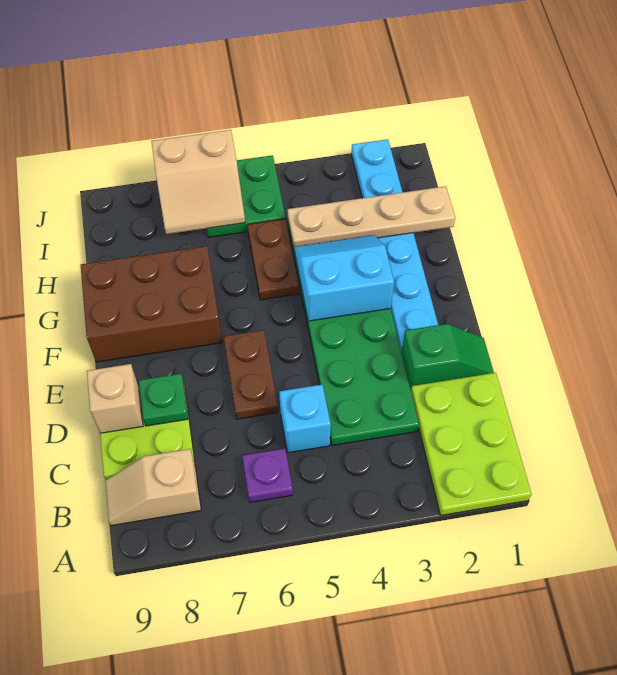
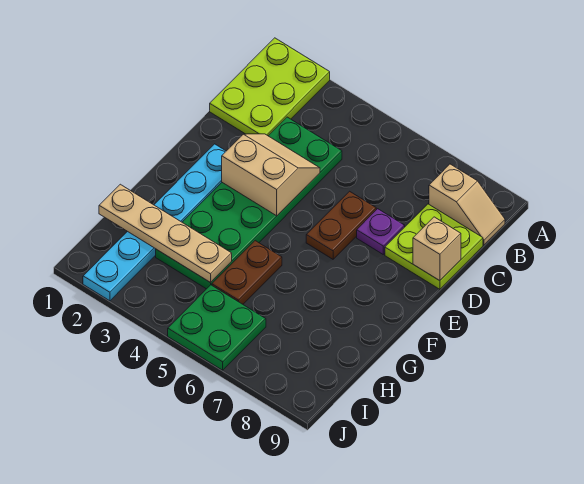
purple 1x1 plate [242,448,293,502] -> purple 1x1 plate moved to [357,209,405,254]
cyan 1x1 brick [279,385,331,453] -> none
green 1x2 slope [401,324,494,389] -> none
green 1x1 plate [139,374,188,426] -> none
cyan 2x2 slope [294,235,394,321] -> none
brown 2x3 brick [81,246,222,362] -> none
tan 2x2 slope [151,130,245,234] -> tan 2x2 slope moved to [222,134,320,216]

